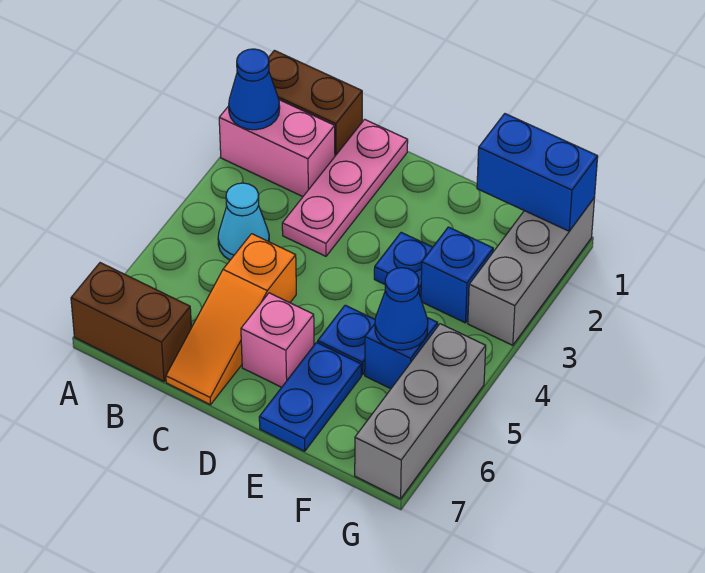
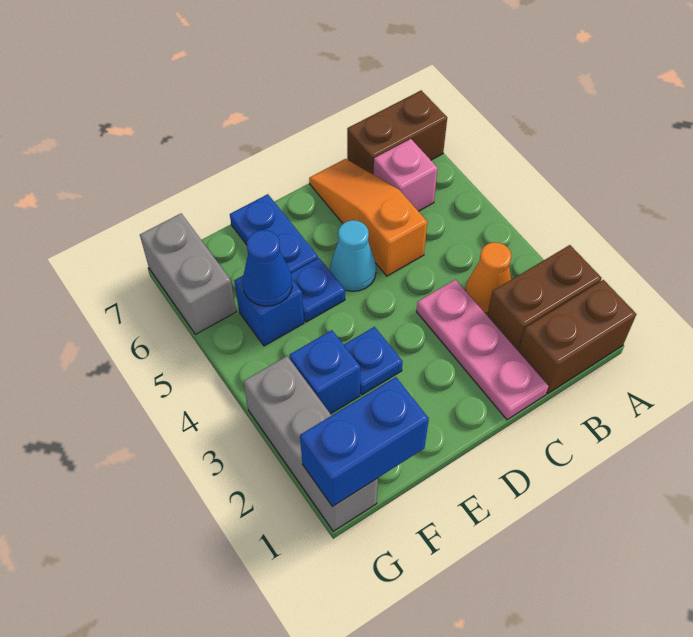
pink 1x2 brick [219,100,335,197] -> brown 1x2 brick [487,245,602,351]
blue 1x1 cone [229,49,280,130] -> none
none -> orange 1x1 cone [465,242,512,313]
cyan 1x1 cone [218,183,269,260] -> cyan 1x1 cone moved to [330,220,376,291]
pink 1x1 brick [241,293,314,387] -> pink 1x1 brick moved to [373,139,438,211]
grey 1x3 brick [355,324,486,499] -> grey 1x2 brick [140,214,236,334]

